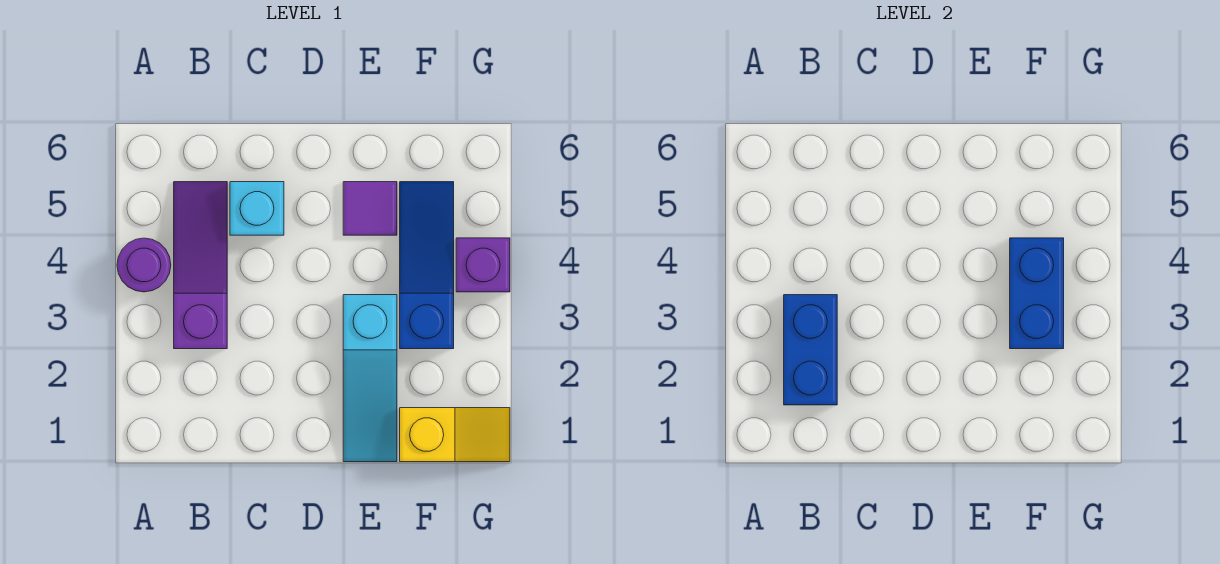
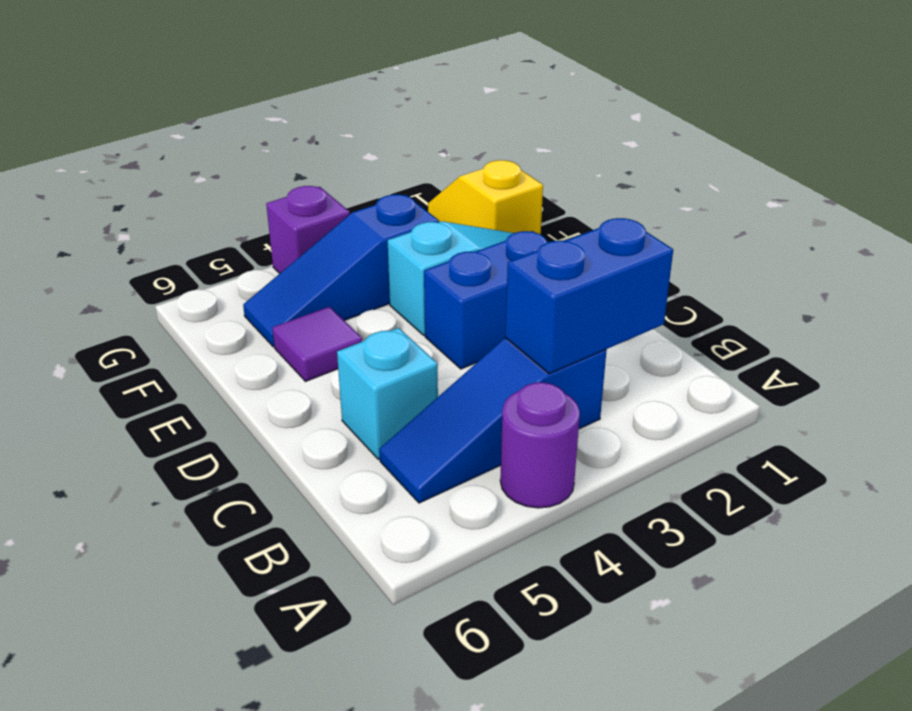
purple 1x3 slope [174,182,227,349] -> blue 1x3 slope [379,338,607,503]
blue 1x2 brick [1010,238,1064,349] -> blue 1x2 brick moved to [424,231,548,369]

